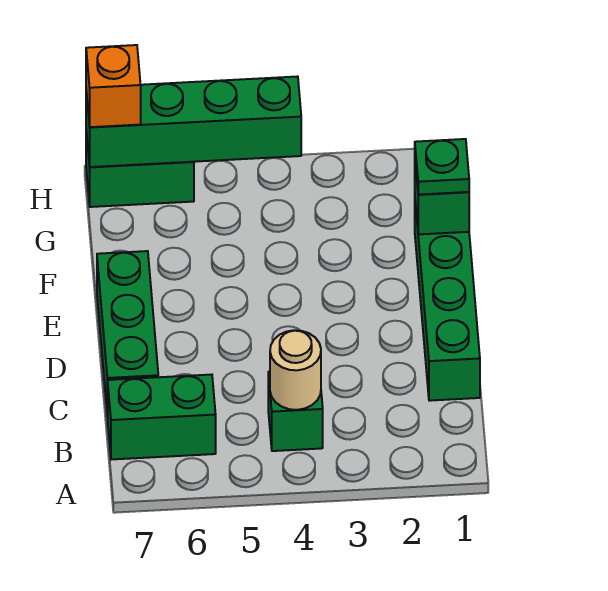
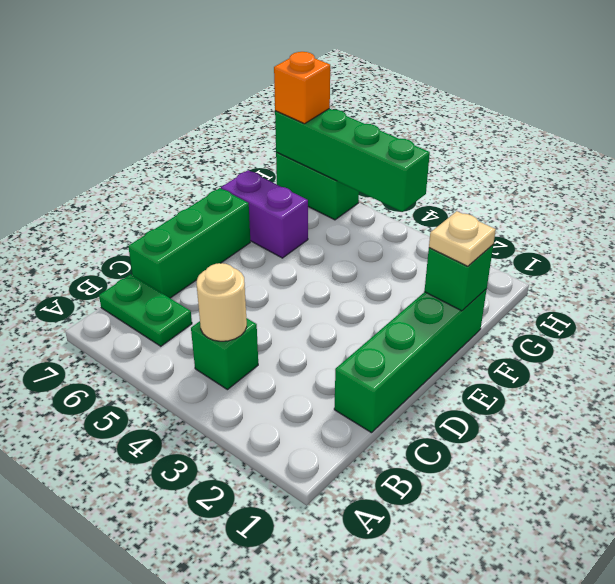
green 1x2 brick [108,375,216,460] -> green 1x2 plate [99,274,192,346]
green 1x1 plate [415,139,469,195] -> tan 1x1 plate [429,211,496,266]
none -> purple 1x2 brick [221,170,308,258]

